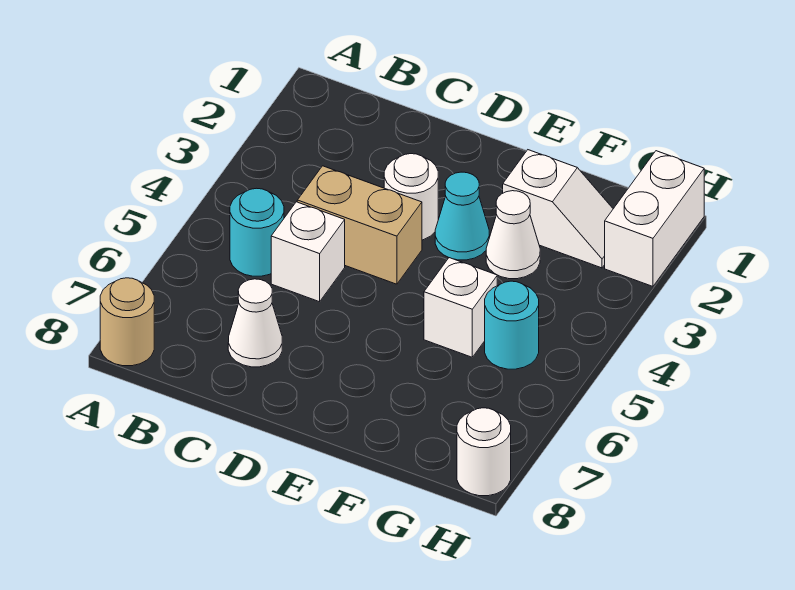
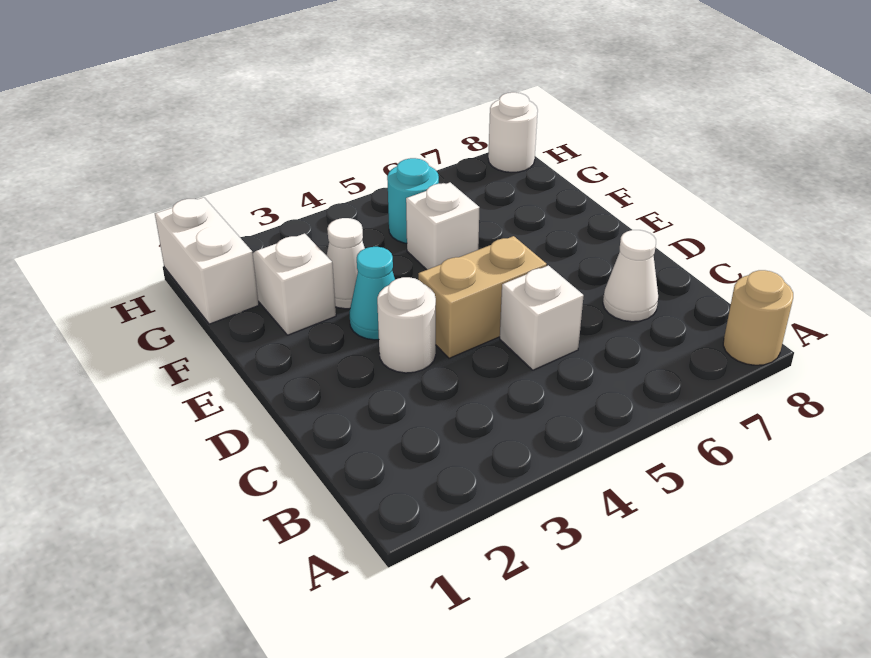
cyan 1x1 round brick [230,188,284,276] -> none
tan 1x2 brick [297,166,422,284] -> tan 1x2 brick turned to [418,236,547,358]
white 1x2 brick [605,151,704,286] -> white 1x2 brick turned to [155,197,259,324]

